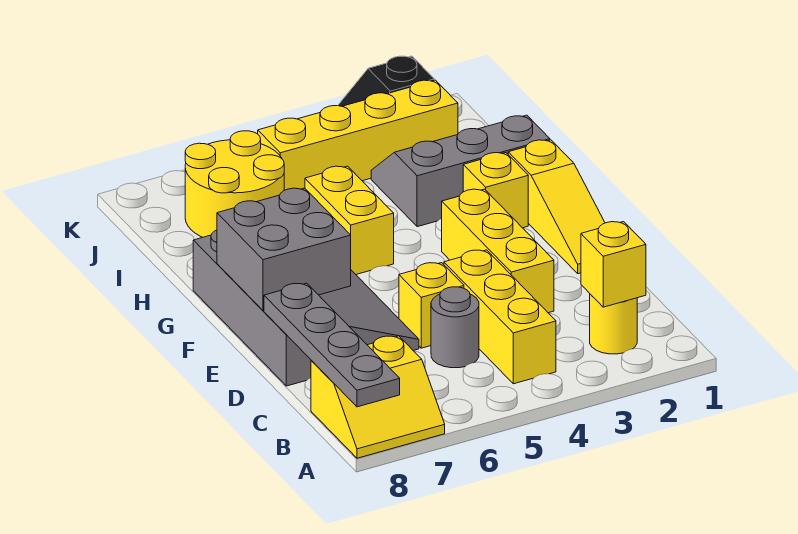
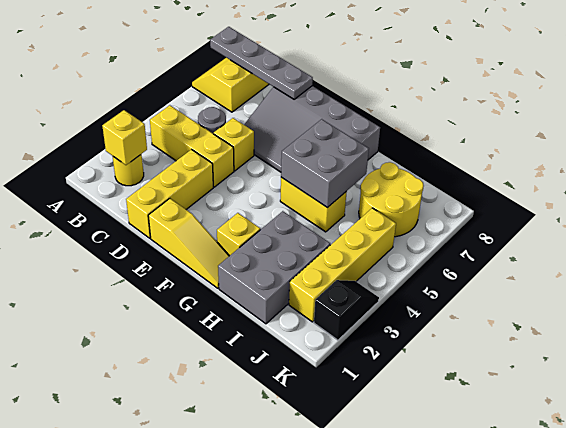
yellow 1x3 brick [442,189,554,313] -> yellow 1x3 brick turned to [126,150,213,238]
yellow 1x3 slope [508,140,605,274] -> yellow 1x3 slope turned to [148,199,229,288]
grey 2x2 brick [217,188,351,310] -> grey 2x2 brick moved to [281,119,369,208]
grey 2x3 slope [371,115,550,227] -> grey 2x3 brick [218,211,330,324]

